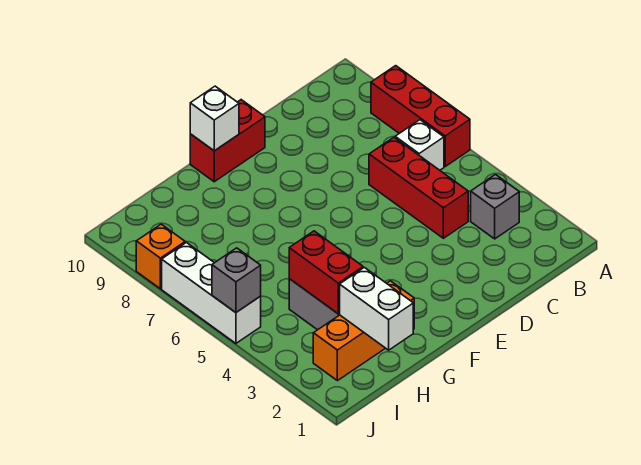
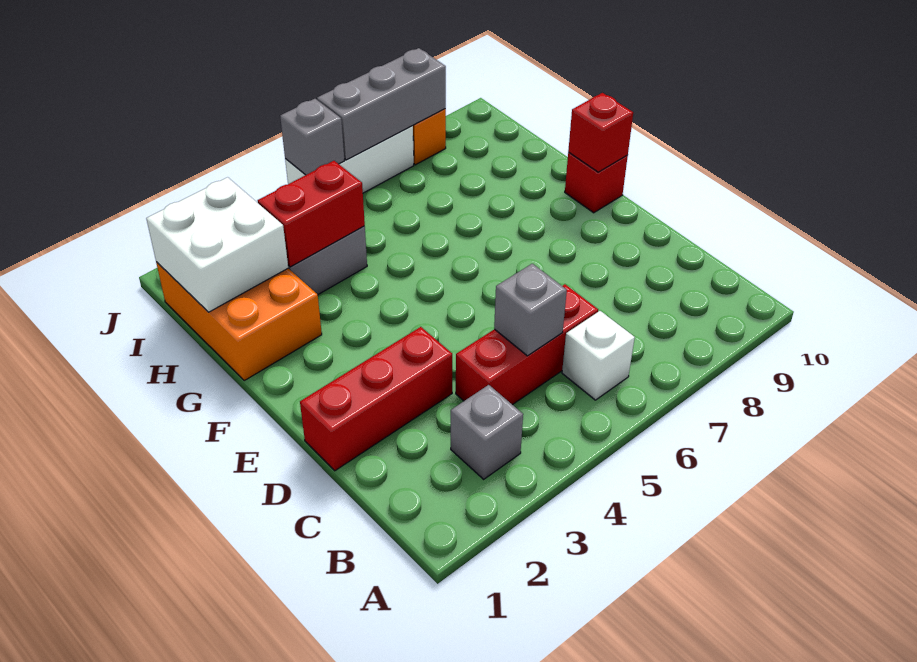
red 1x3 brick [371,66,470,166] -> red 1x3 brick moved to [300,327,452,471]
none -> grey 1x1 brick [494,264,567,356]
red 1x2 brick [190,100,265,182] -> red 1x1 brick [565,153,628,213]
white 1x1 brick [190,86,239,151] -> red 1x1 brick [568,93,633,172]
orange 1x3 brick [313,281,414,381] -> orange 2x3 brick [156,262,322,380]
white 1x2 brick [340,267,413,350] -> white 2x2 brick [146,177,288,312]
none -> grey 1x3 brick [317,48,446,160]

